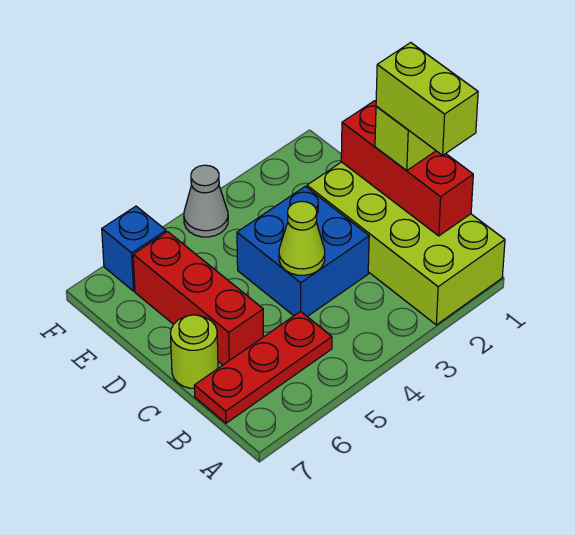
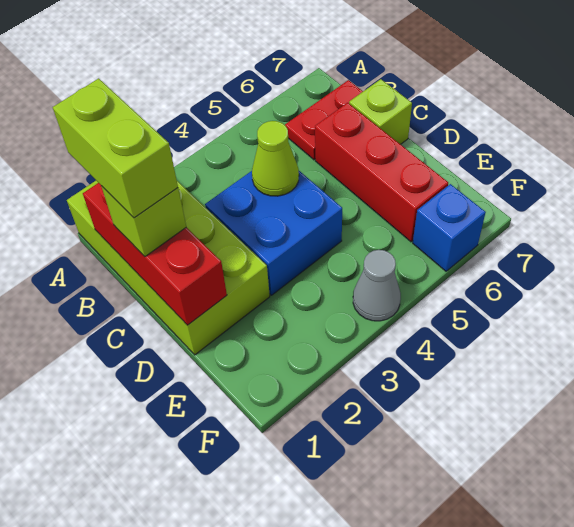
red 1x3 plate [194,311,332,423] -> red 1x2 plate [285,80,363,160]
lime 1x1 round brick [171,315,218,388] -> lime 1x1 brick [349,79,412,144]

